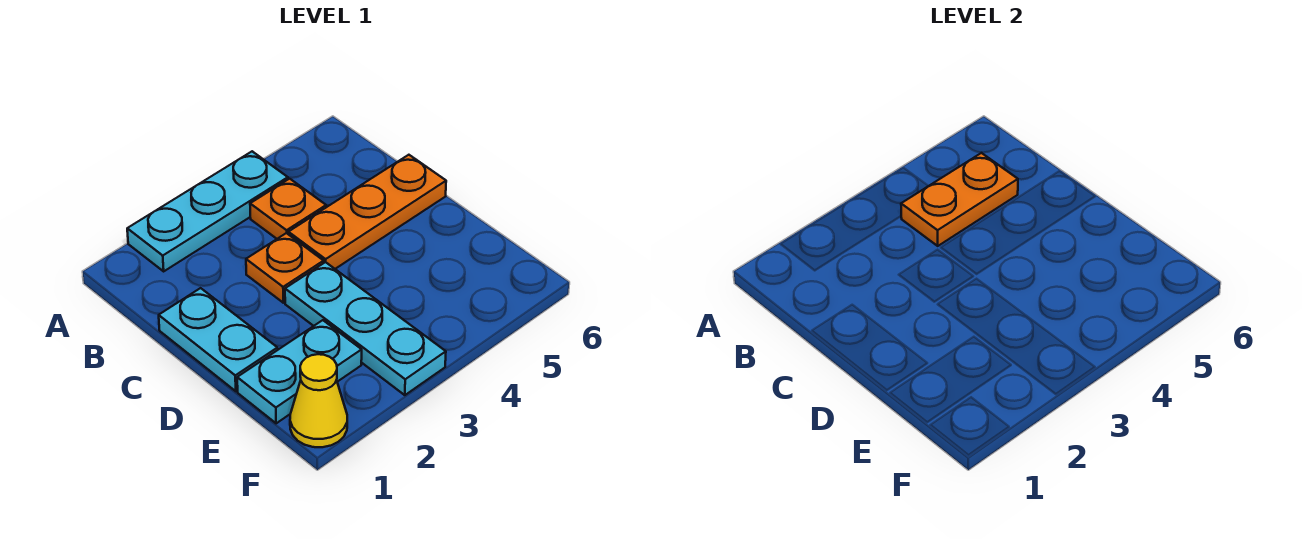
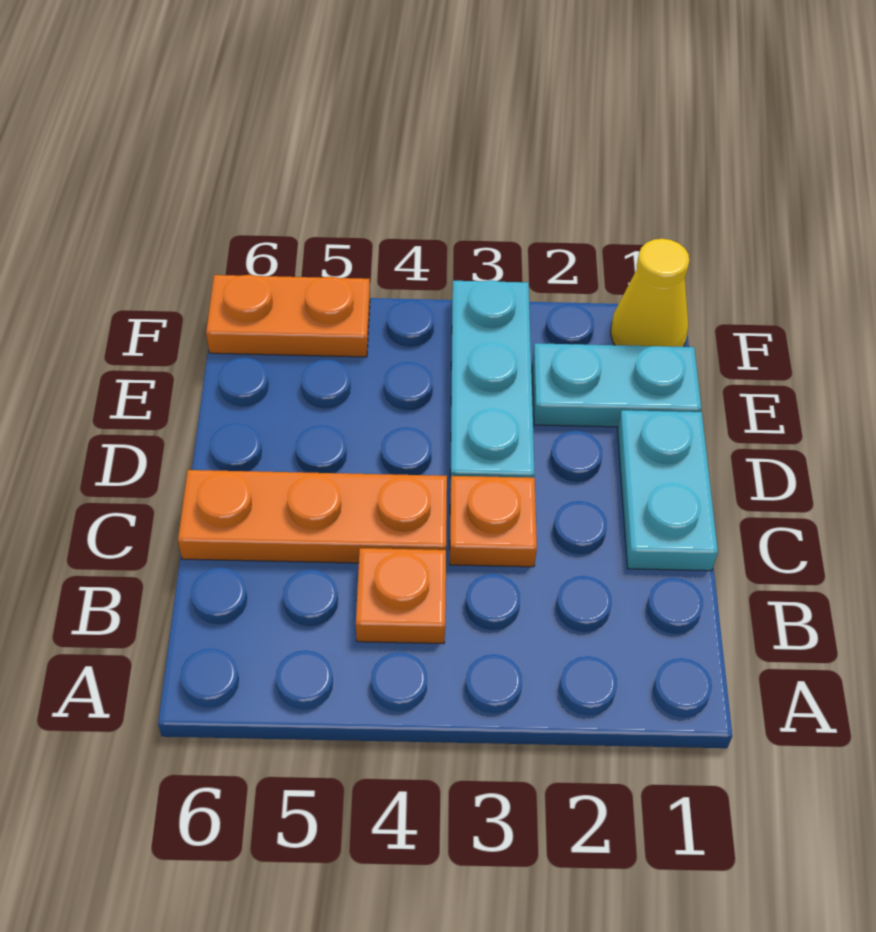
cyan 1x3 plate [127,151,288,271] -> none
orange 1x2 plate [901,153,1018,246] -> orange 1x2 plate moved to [206,275,370,357]

